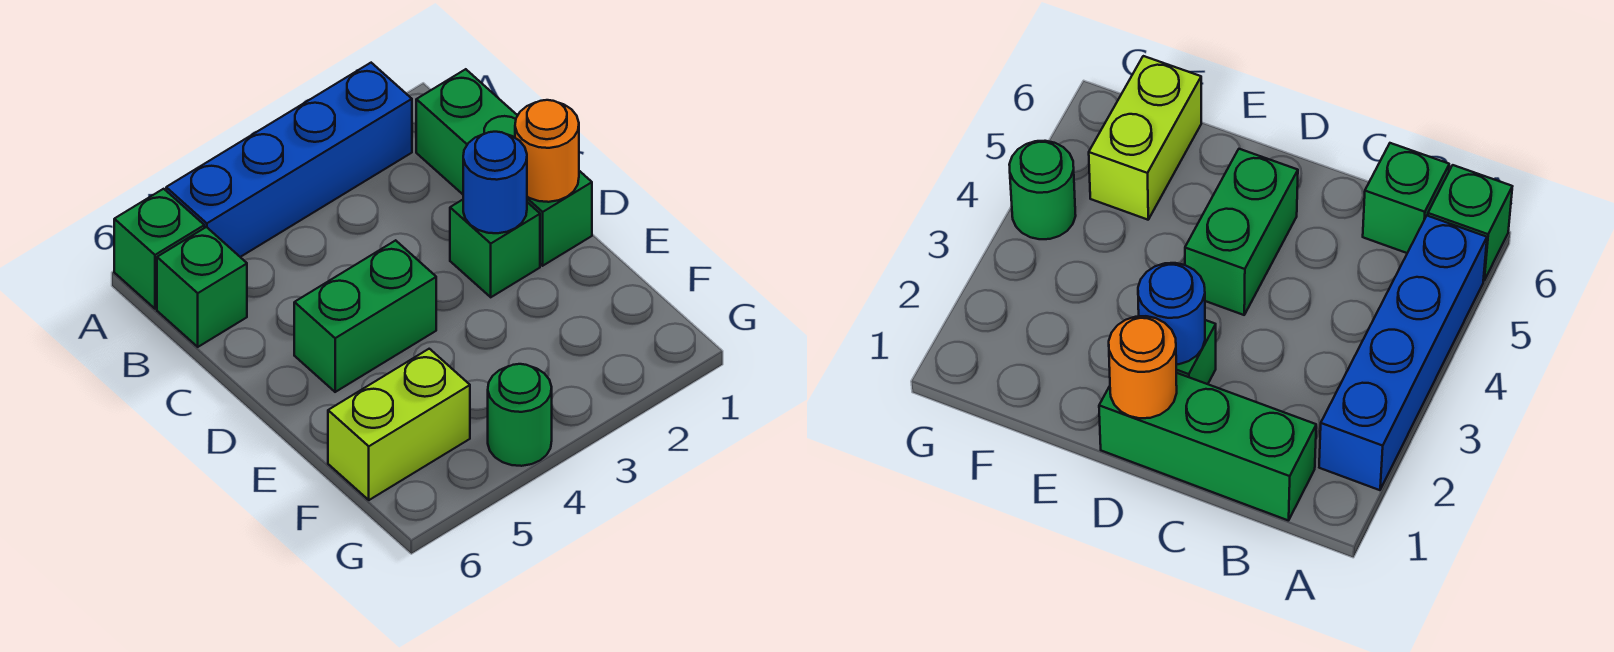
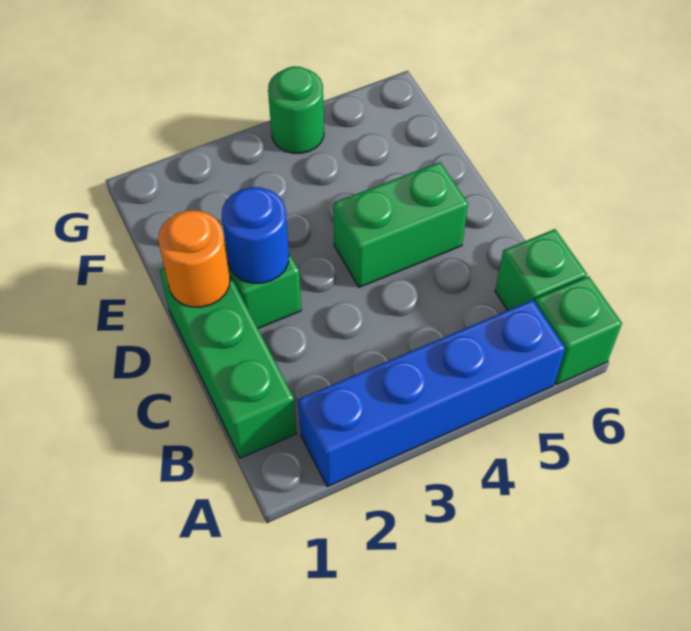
lime 1x2 brick [328,349,470,500] -> none

